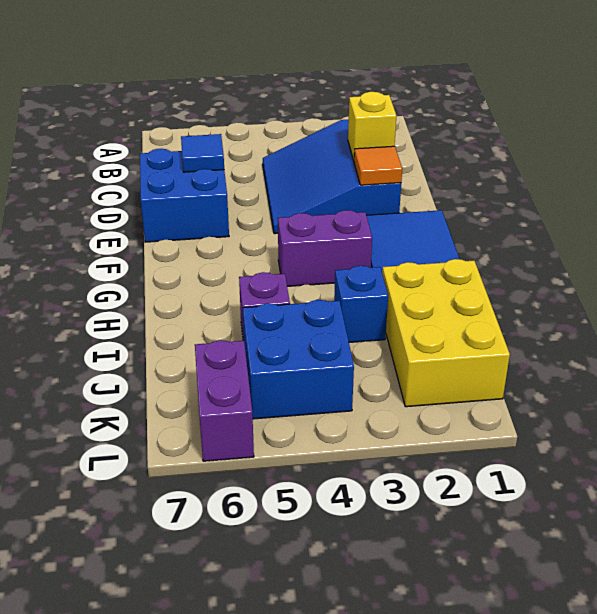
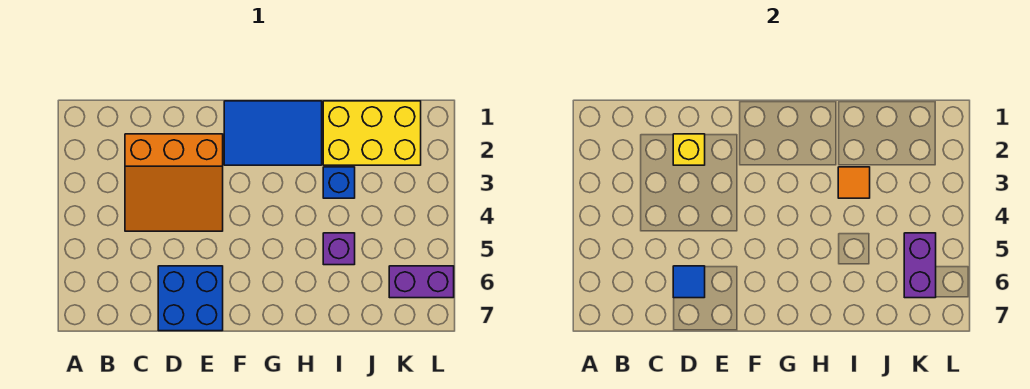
blue 3x3 slope [263,119,401,234] -> orange 3x3 slope [125,134,223,231]
orange 1x1 tile [354,146,402,185] -> orange 1x1 tile moved to [838,167,870,198]
purple 1x2 brick [278,210,372,286] -> purple 1x2 brick moved to [904,233,936,298]
blue 2x2 brick [243,300,354,419] -> none

